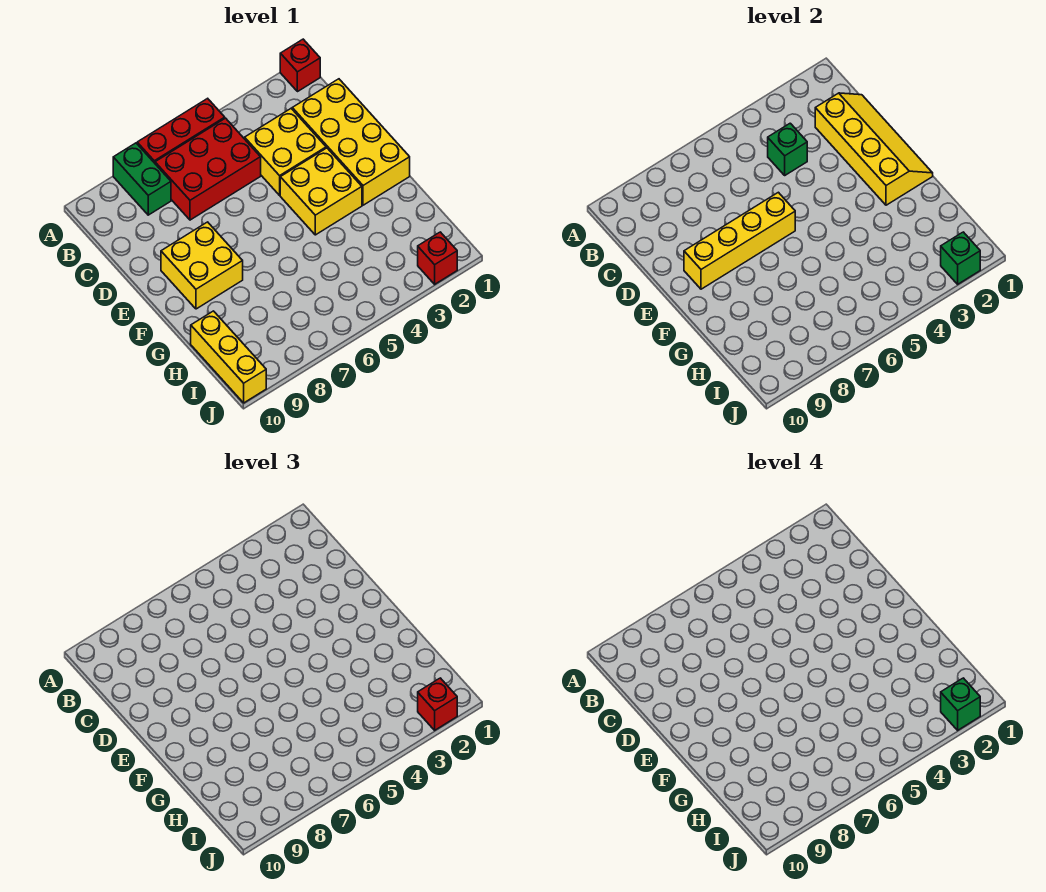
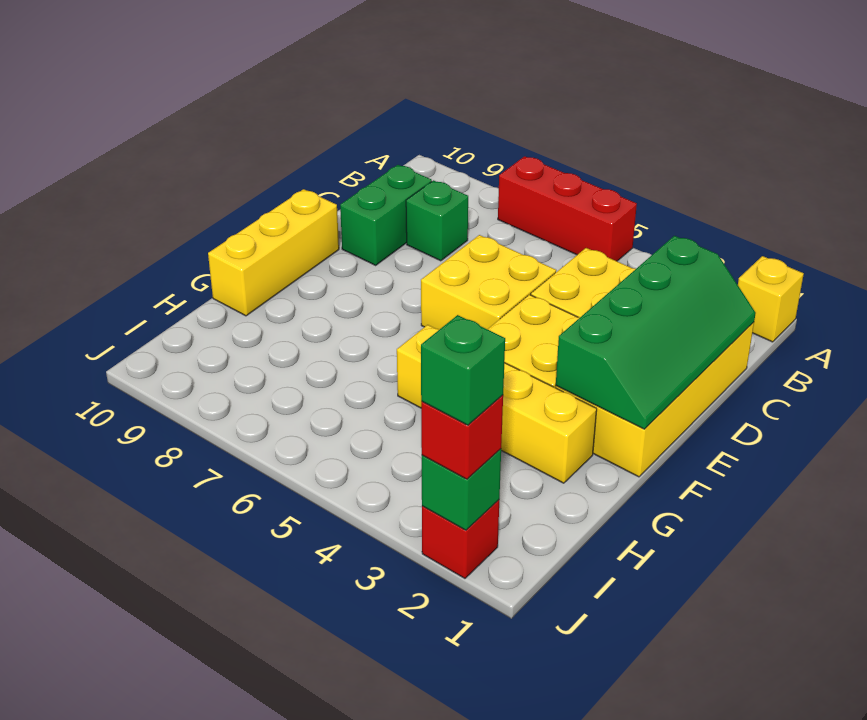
red 1x1 brick [280,39,320,92] -> yellow 1x1 brick [738,256,804,342]
green 1x2 brick [113,143,171,215] -> green 1x2 brick moved to [340,165,432,265]
red 2x3 brick [155,118,261,220] -> none
yellow 2x4 slope [815,93,933,205] -> green 2x4 slope [556,236,756,429]
green 1x1 brick [768,123,807,175] -> green 1x1 brick moved to [406,180,468,261]
yellow 1x4 brick [684,192,795,289] -> yellow 1x4 brick moved to [397,325,597,483]
yellow 2x2 brick [161,222,243,309] -> yellow 2x2 brick moved to [421,235,556,330]
yellow 1x3 brick [191,311,266,403] -> yellow 1x3 brick moved to [208,189,339,316]

